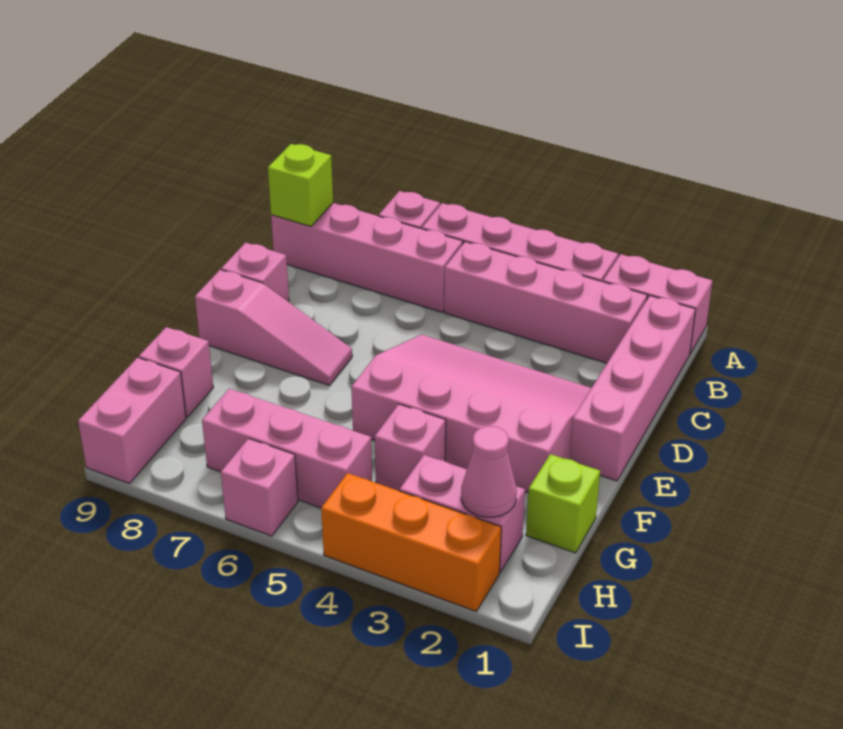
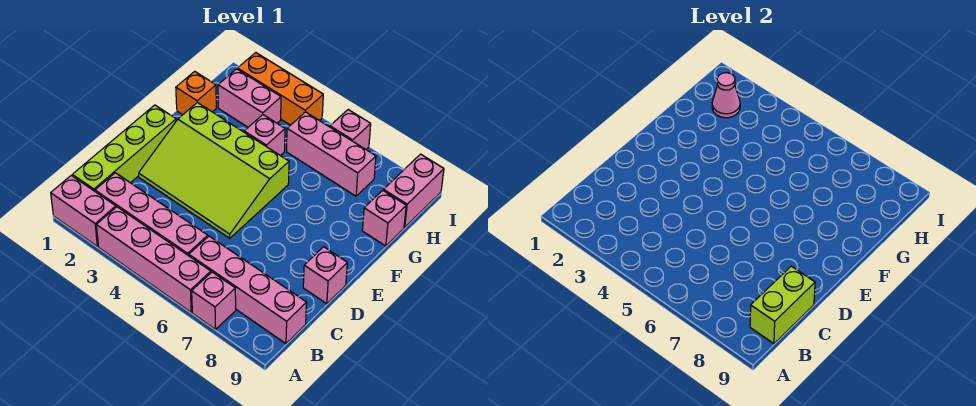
pink 1x4 brick [570,296,696,481] -> lime 1x4 brick [72,105,176,191]
lime 1x1 brick [268,144,333,227] -> lime 1x2 brick [750,266,815,344]
pink 3x4 slope [351,335,591,493] -> lime 3x4 slope [139,102,289,238]
pink 1x3 slope [195,270,352,385] -> none
lime 1x1 brick [526,454,600,553] -> orange 1x1 brick [176,71,216,115]

